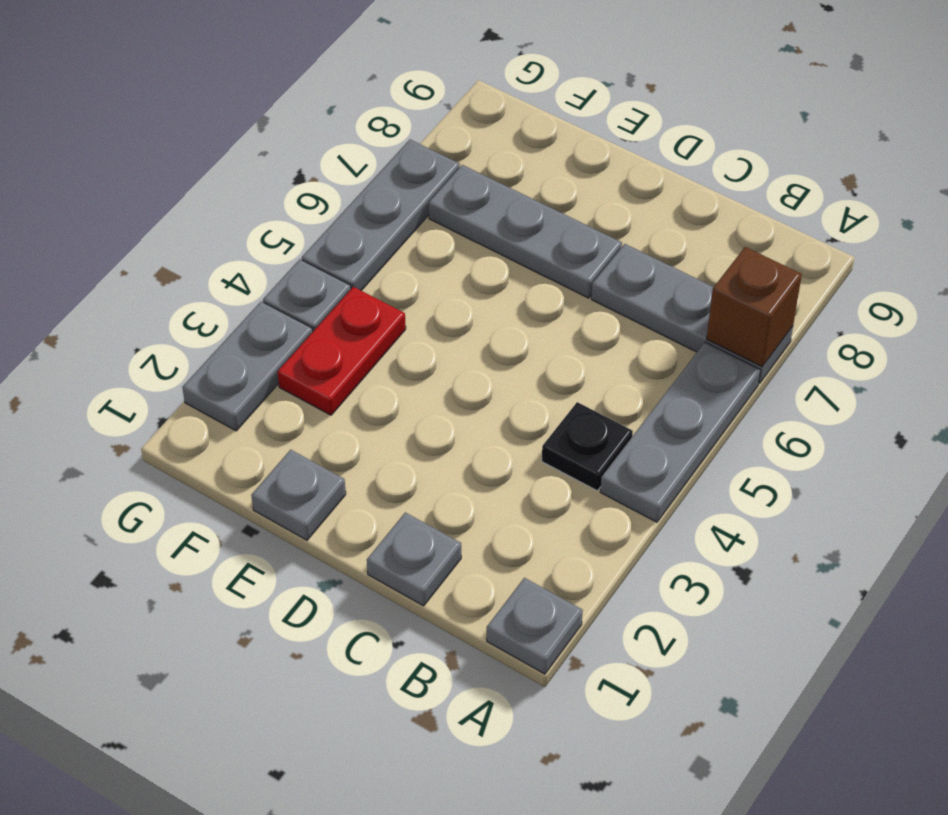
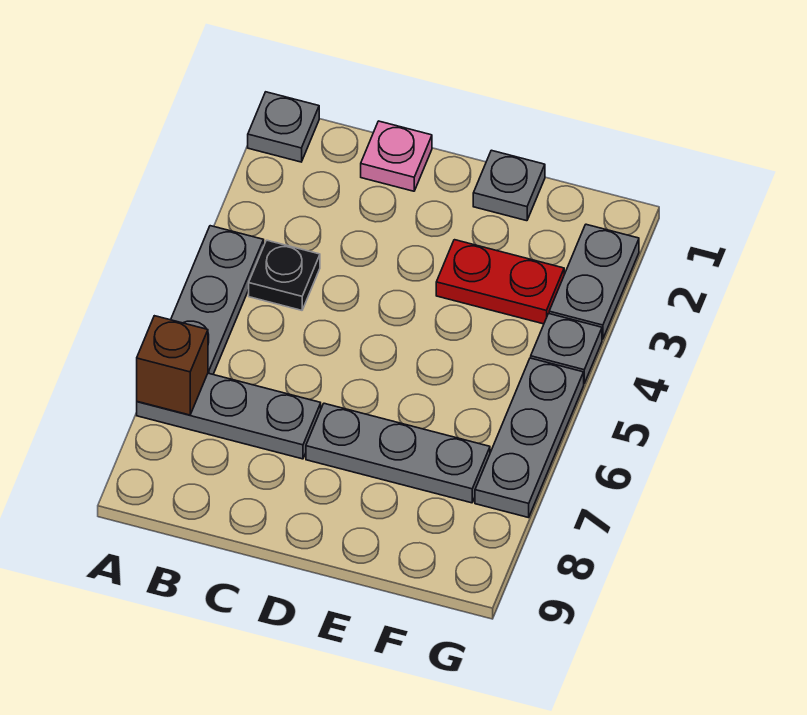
grey 1x1 plate [367,513,461,606] -> pink 1x1 plate [361,121,432,191]
red 1x2 plate [278,287,406,415] -> red 1x2 plate turned to [436,240,564,324]

